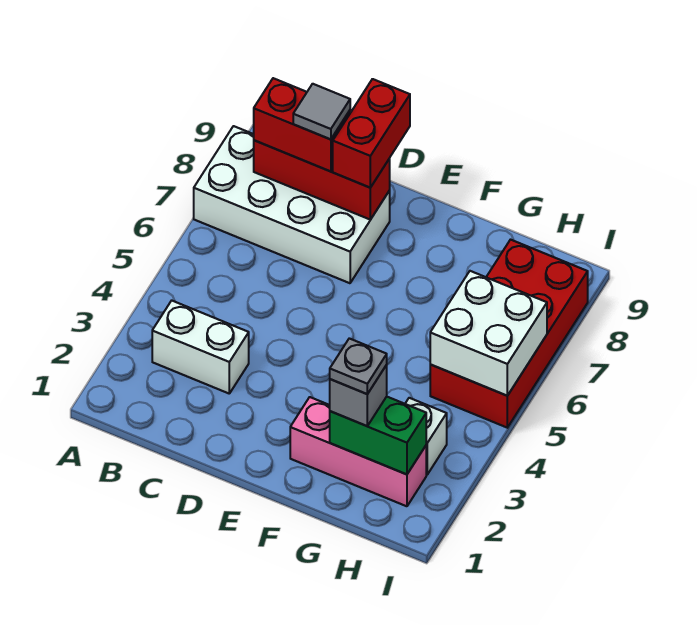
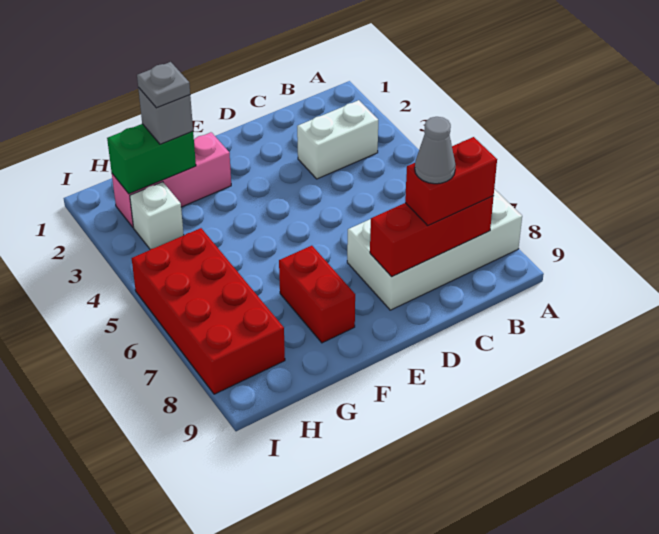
grey 1x1 tile [293,84,350,139] -> grey 1x1 cone [415,117,456,184]
red 1x2 brick [333,79,410,188] -> red 1x2 brick moved to [279,246,355,343]
white 2x2 brick [430,271,547,396] -> none

